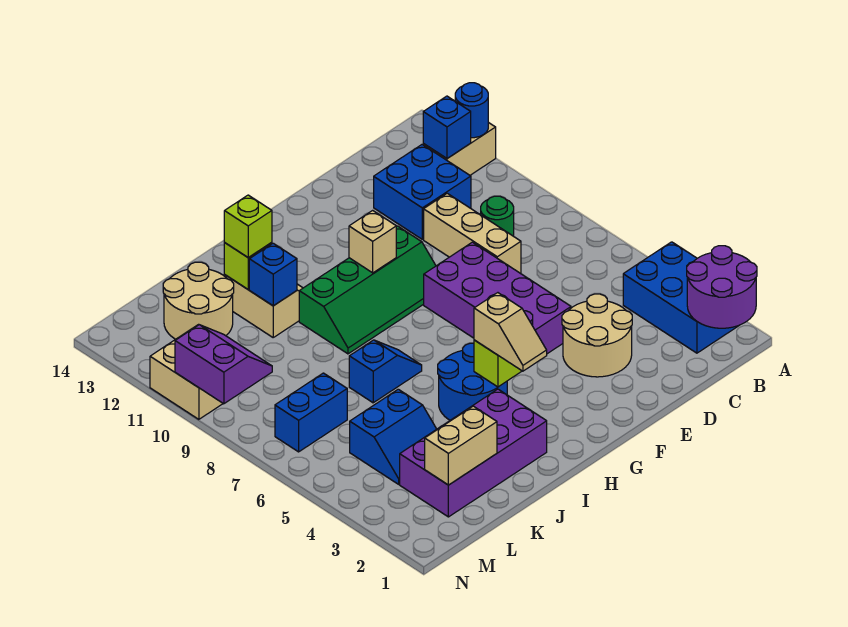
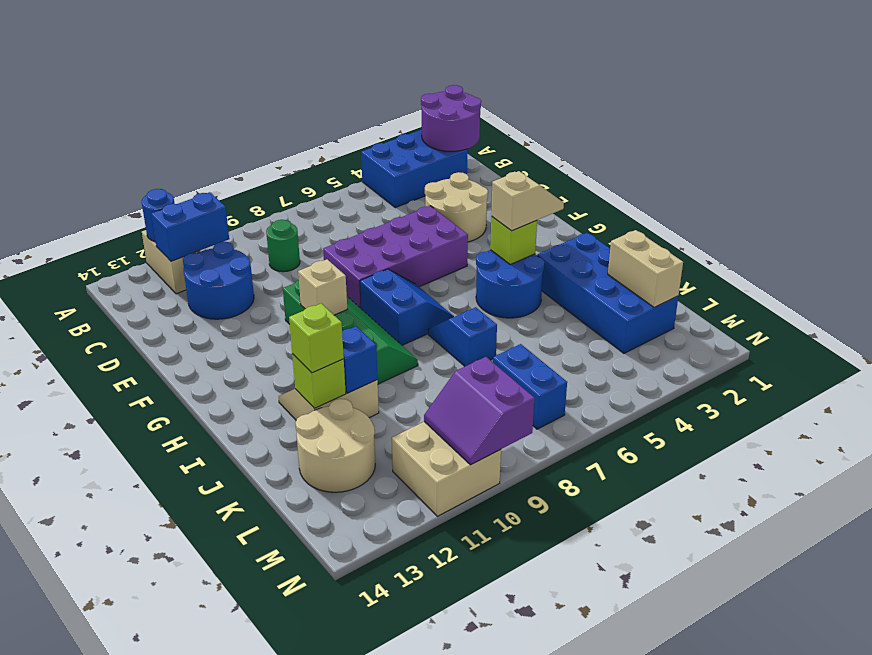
blue 1x1 brick [423,96,471,158] -> blue 1x2 brick [151,192,229,261]
blue 2x2 brick [374,145,471,239] -> blue 2x2 round brick [183,242,254,319]
tan 1x3 brick [424,193,521,273] -> none
purple 2x4 brick [400,389,547,517] -> blue 2x4 brick [537,233,678,353]
blue 2x2 slope [350,389,436,484] -> blue 2x2 slope moved to [360,269,454,345]
purple 2x2 slope [175,325,272,404] -> purple 2x2 slope turned to [424,357,534,465]

